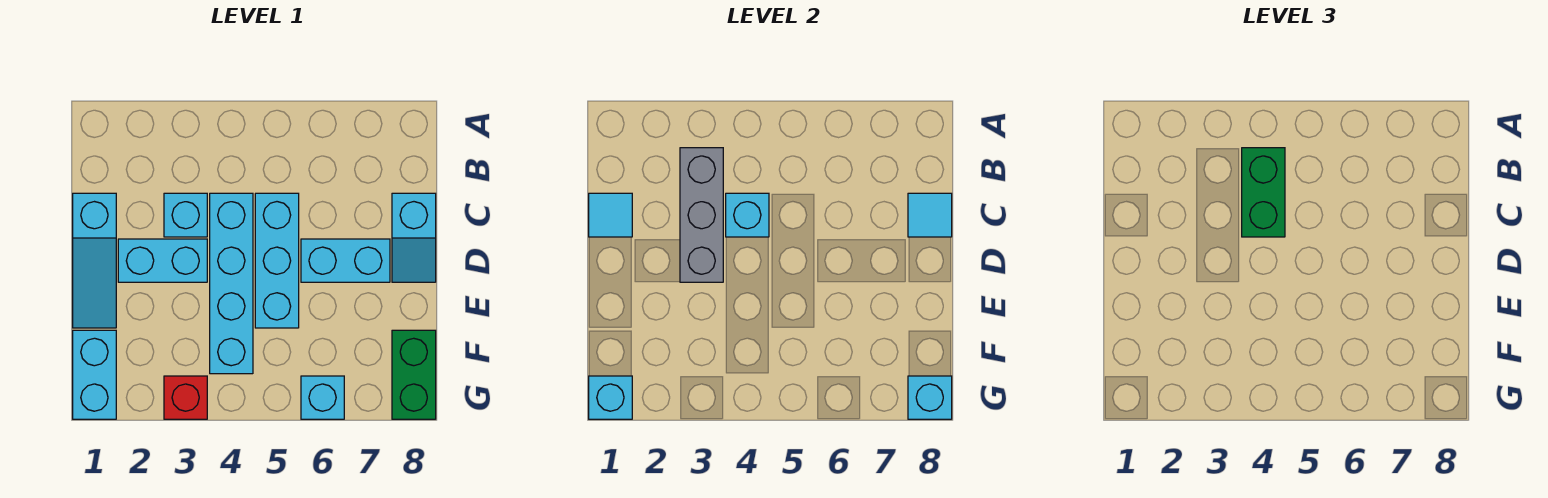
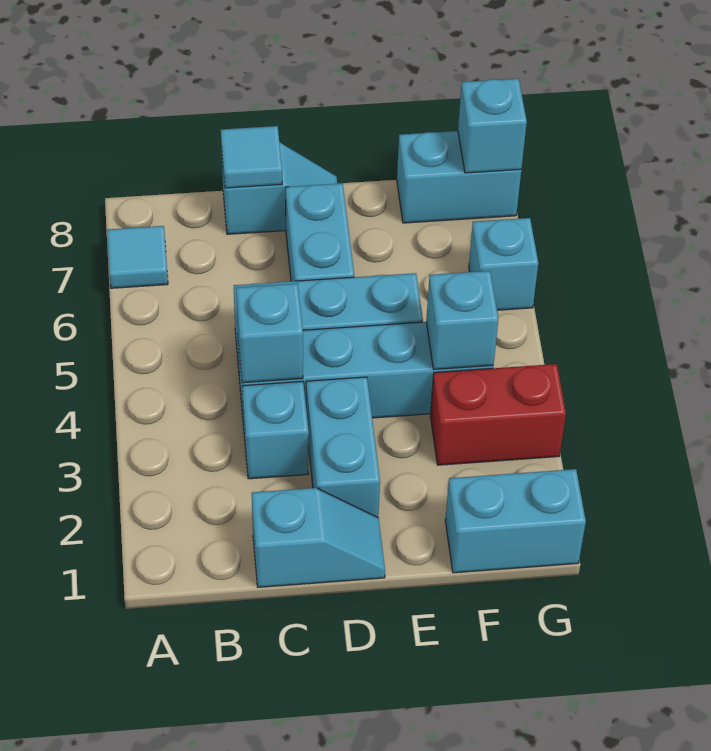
grey 1x3 brick [680,148,723,282] -> none
green 1x2 brick [1242,148,1285,237] -> none
cyan 1x3 slope [73,193,116,328] -> cyan 1x2 slope [252,488,385,587]
cyan 1x1 tile [589,193,632,237] -> cyan 1x1 tile moved to [107,226,168,288]
green 1x2 brick [392,330,436,419] -> cyan 1x2 brick [397,131,521,223]
cyan 1x1 brick [589,376,632,419] -> cyan 1x1 brick moved to [426,271,498,369]
red 1x1 brick [164,376,207,419] -> red 1x2 brick [430,364,566,465]

